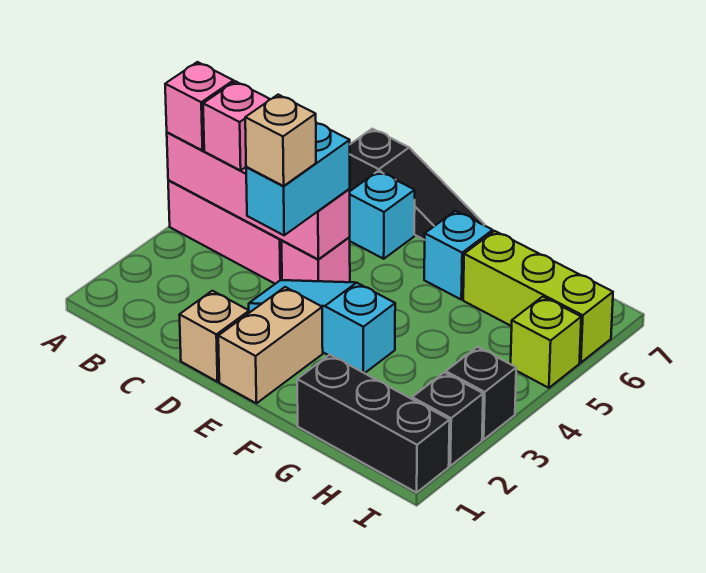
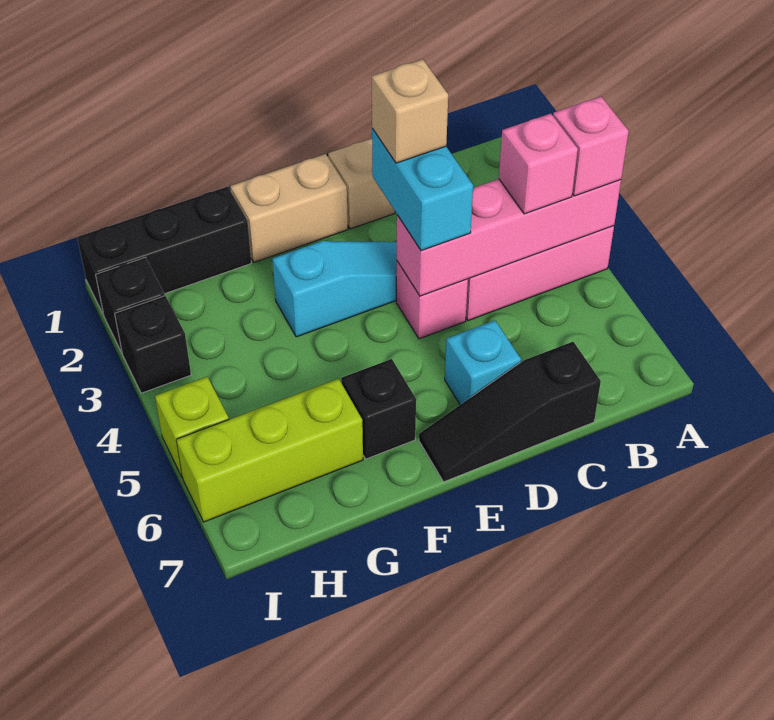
tan 1x2 brick [218,287,323,403] -> tan 1x2 brick turned to [230,154,348,262]
cyan 1x1 brick [424,211,493,299] -> black 1x1 brick [341,359,416,459]

